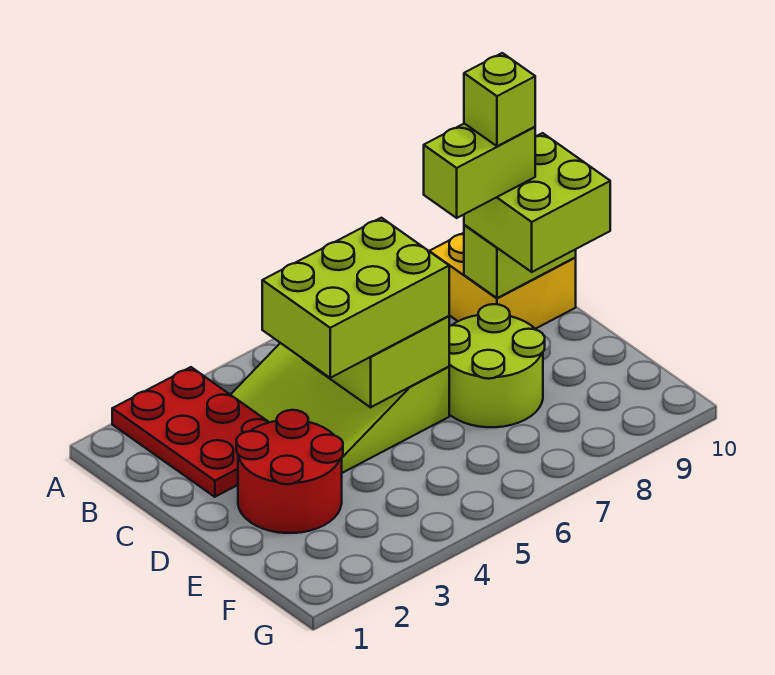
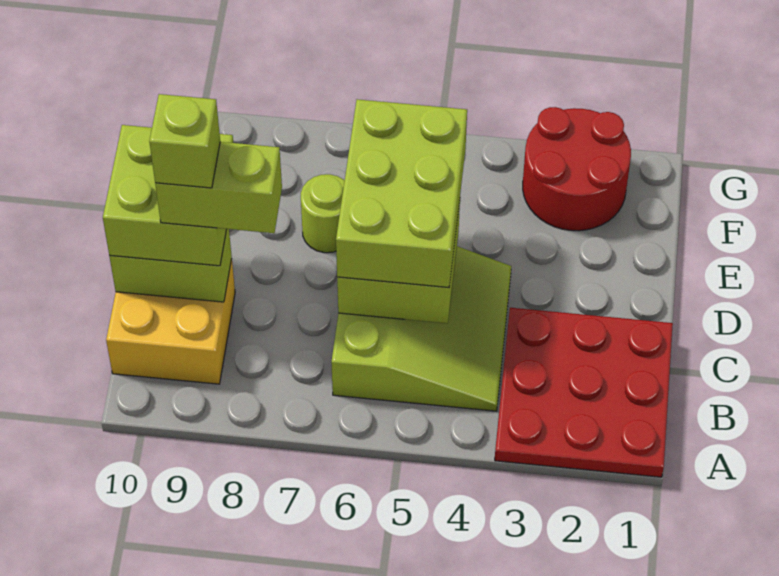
red 2x3 plate [112,367,269,497] -> red 3x3 plate [495,308,673,477]
lime 2x3 brick [262,218,449,378] -> lime 2x3 brick turned to [336,99,467,287]
red 2x2 round brick [236,410,343,533] -> red 2x2 round brick moved to [523,107,631,231]
lime 2x2 round brick [449,304,545,427] -> lime 1x1 round brick [301,174,345,253]

